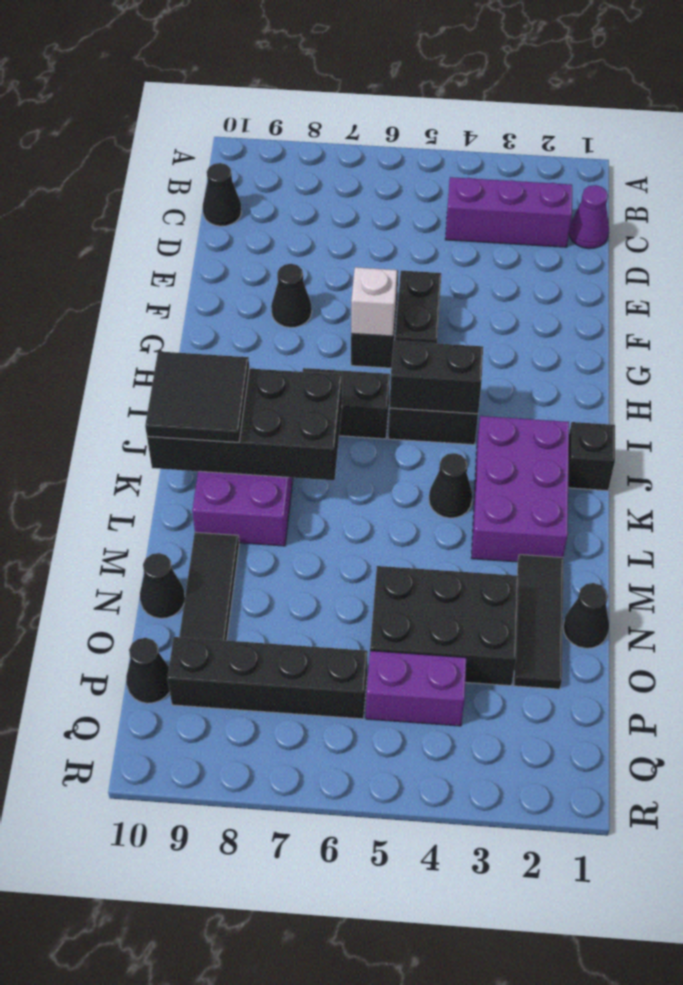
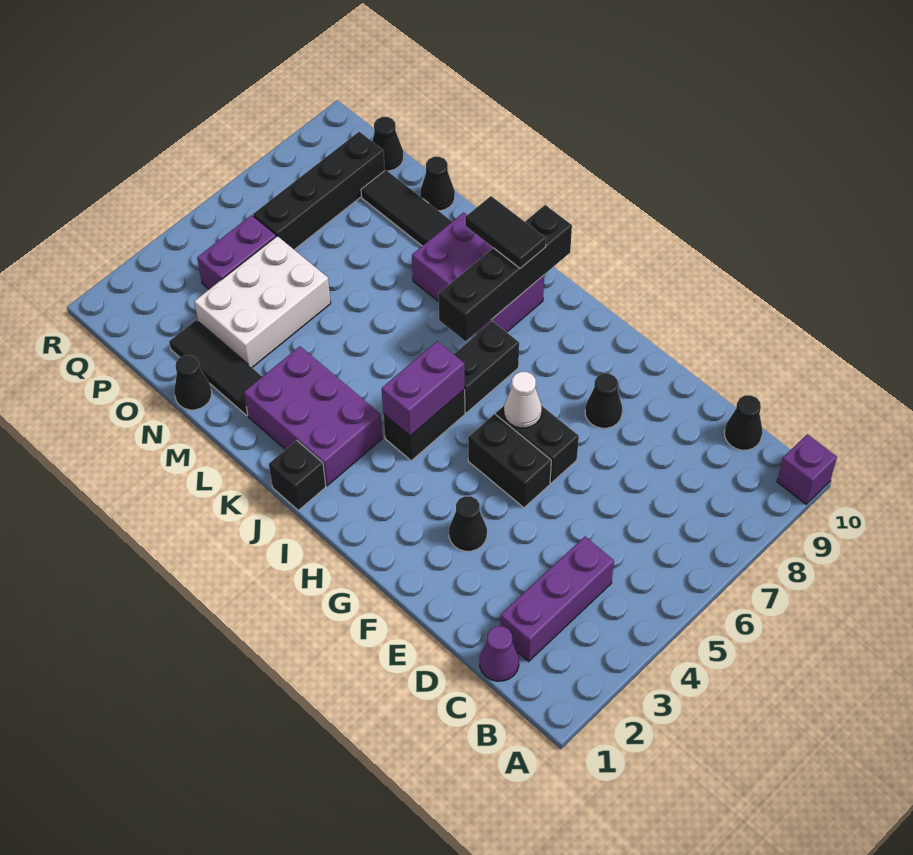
none -> purple 1x1 brick [777,434,837,504]
white 1x1 brick [351,267,397,336] -> white 1x1 cone [504,372,542,428]
black 1x2 brick [389,341,483,414] -> purple 1x2 brick [382,341,465,436]
black 2x4 brick [147,368,342,480] -> black 1x4 brick [438,205,572,341]
black 2x2 tile [145,351,249,442] -> black 1x2 tile [465,196,546,268]
black 1x1 cone [429,453,472,518] -> black 1x1 cone moved to [449,496,487,551]
black 2x3 brick [370,566,519,686] -> white 2x3 brick [194,236,331,367]

